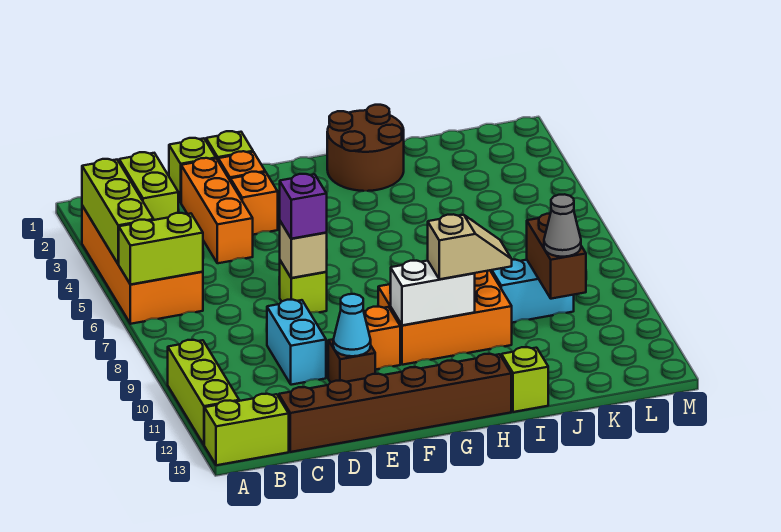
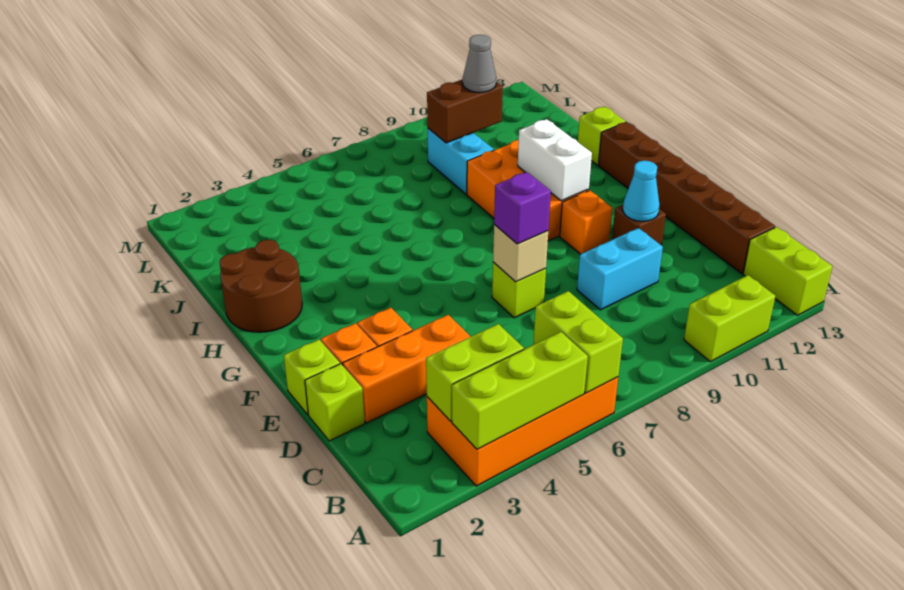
lime 1x3 brick [168,340,239,445] -> lime 1x2 brick [684,275,775,362]
tan 1x2 slope [428,214,512,279] -> none

